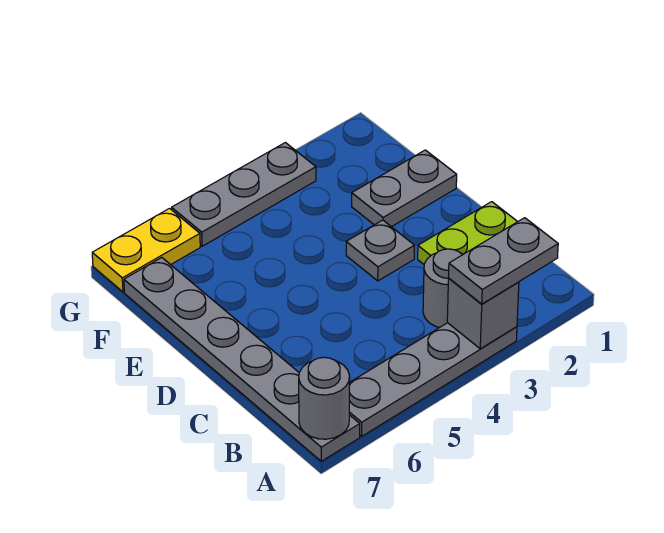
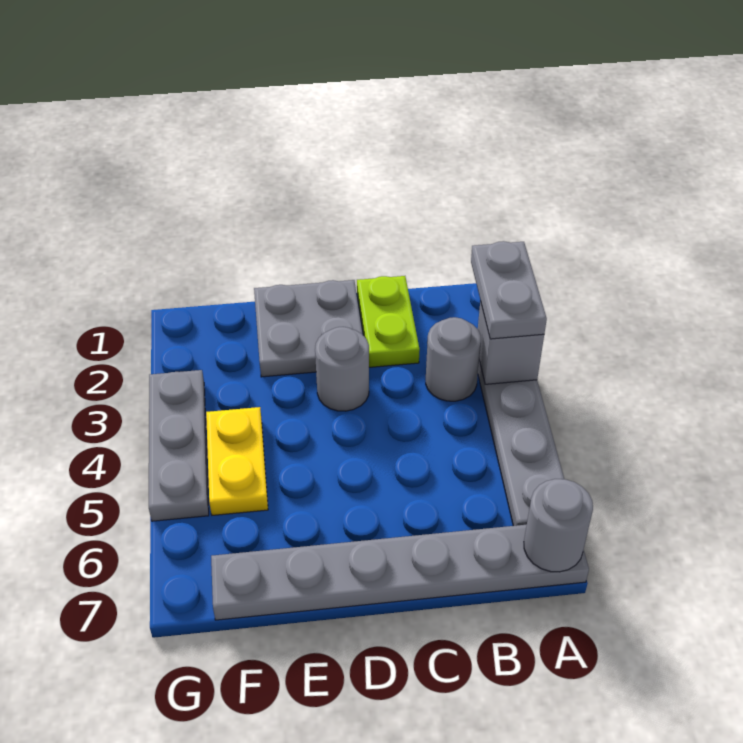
grey 1x1 plate [346,220,414,281] -> grey 1x1 round brick [315,327,369,411]
grey 1x2 plate [352,150,457,227] -> grey 2x2 plate [254,280,363,377]
yellow 1x2 plate [92,208,200,292] -> yellow 1x2 plate moved to [206,407,268,515]

